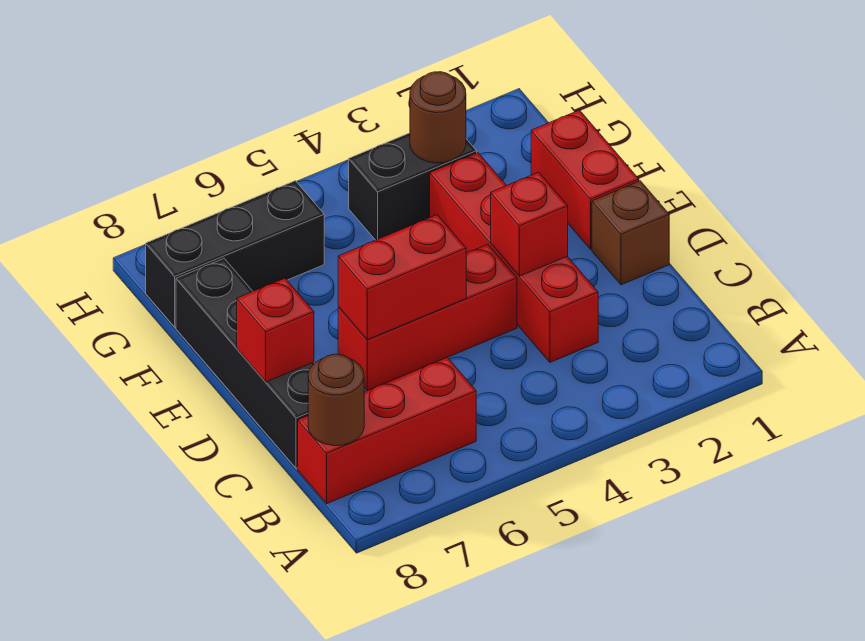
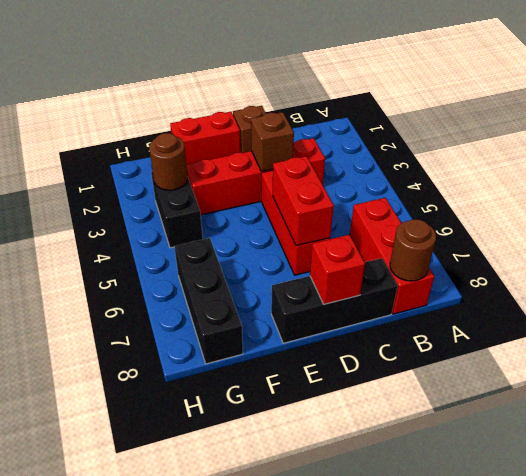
black 1x4 brick [176,259,314,468] -> black 1x3 brick [271,258,398,343]
red 1x1 brick [491,172,568,276] -> brown 1x1 brick [251,112,294,171]

